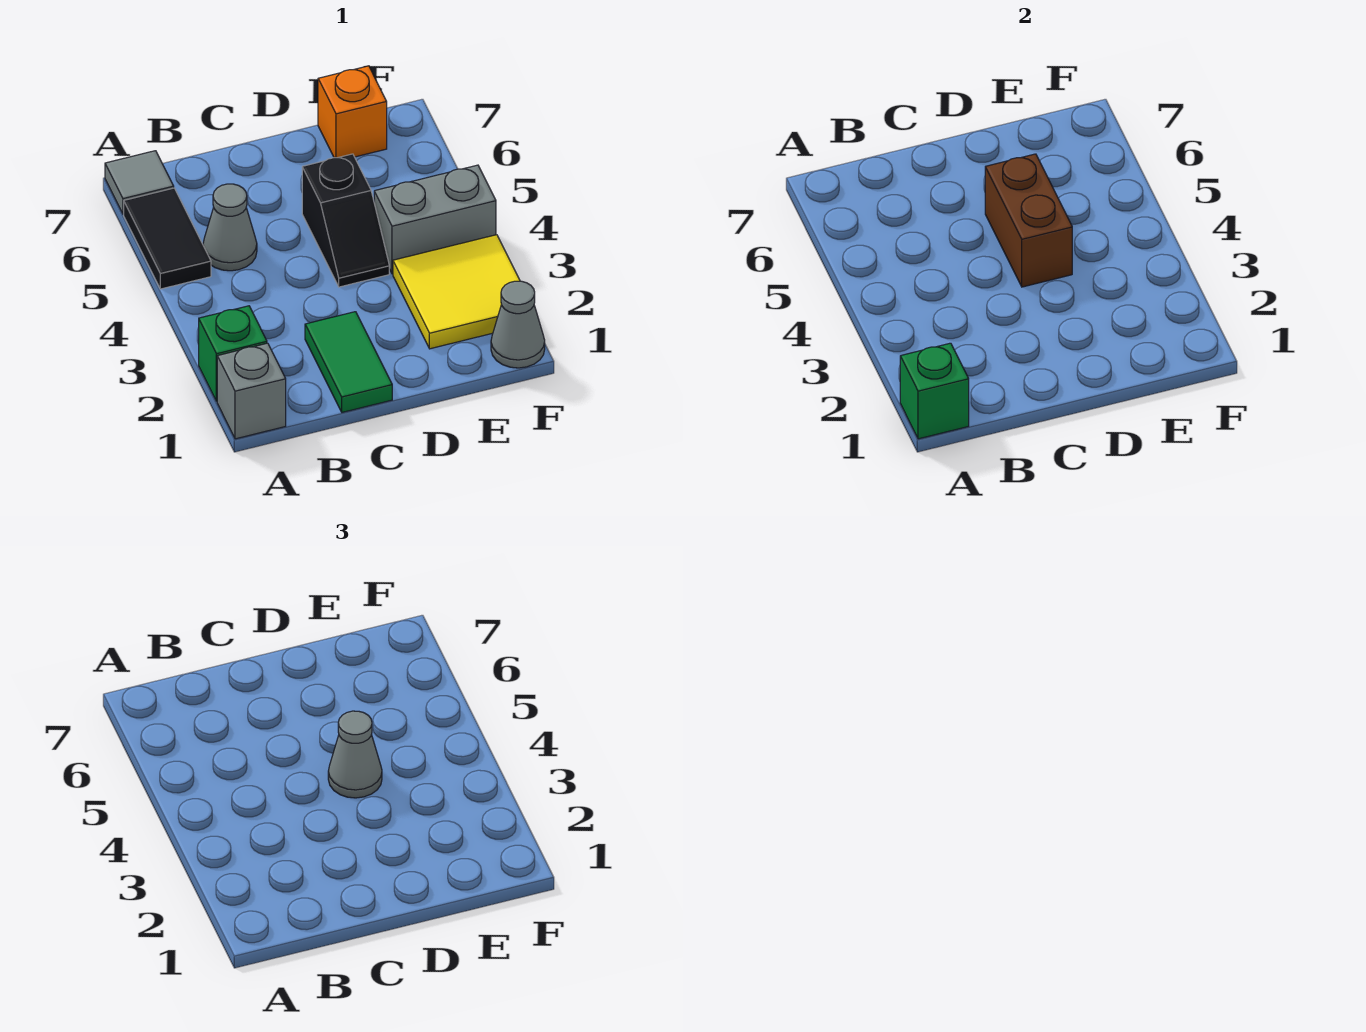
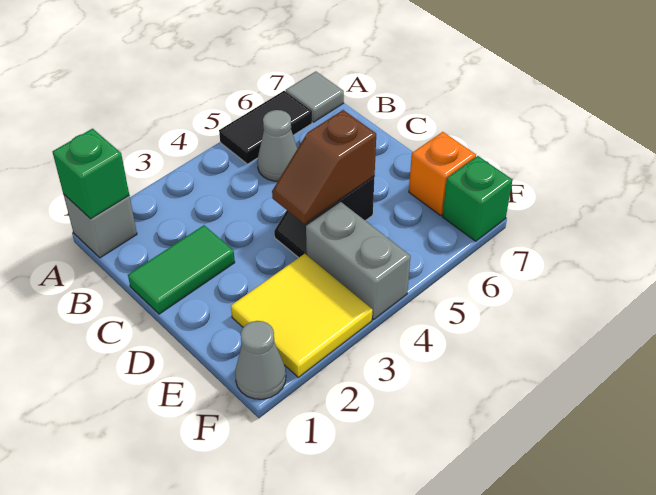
green 1x1 brick [199,306,267,401] -> green 1x1 brick moved to [442,156,513,241]
brown 1x2 brick [985,154,1072,287] -> brown 1x2 slope [272,110,376,224]
grey 1x1 cone [328,711,382,798] -> none

